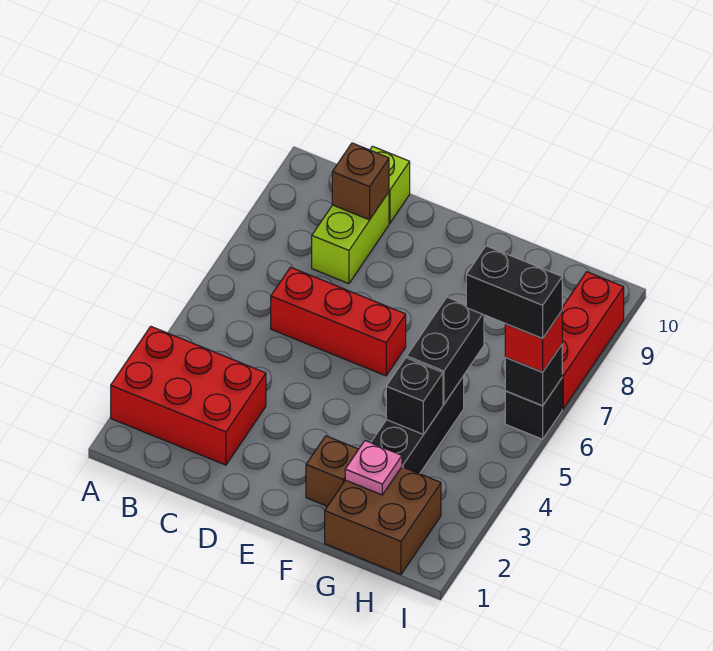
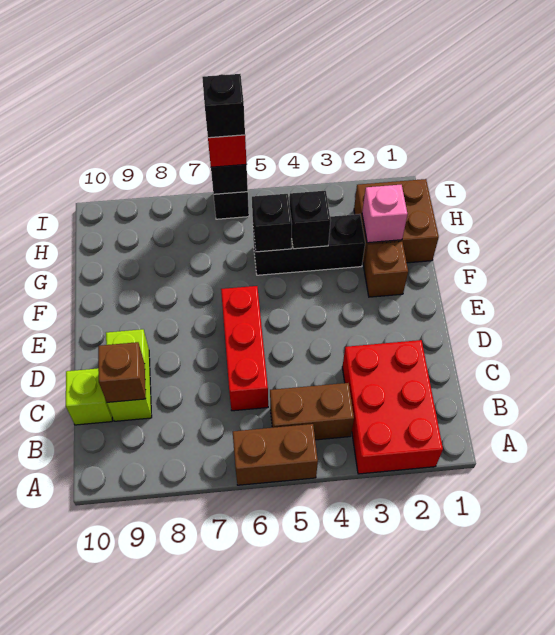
none -> brown 1x2 brick [233,424,318,485]
none -> brown 1x2 brick [270,383,354,440]
lime 1x2 brick [312,192,389,284] -> lime 1x2 brick turned to [106,329,152,421]
pink 1x1 plate [345,441,402,495] -> pink 1x1 brick [362,185,408,243]
black 1x2 brick [407,297,484,404] -> black 1x1 brick [252,194,292,252]
black 1x2 brick [466,246,562,339] -> black 1x1 brick [202,74,245,138]
red 1x3 brick [562,272,624,409] -> none

